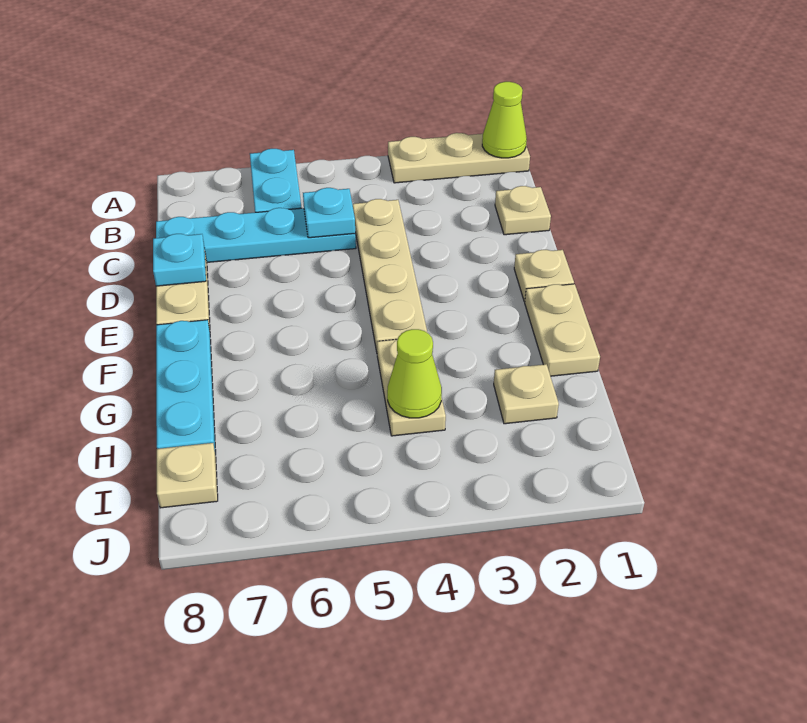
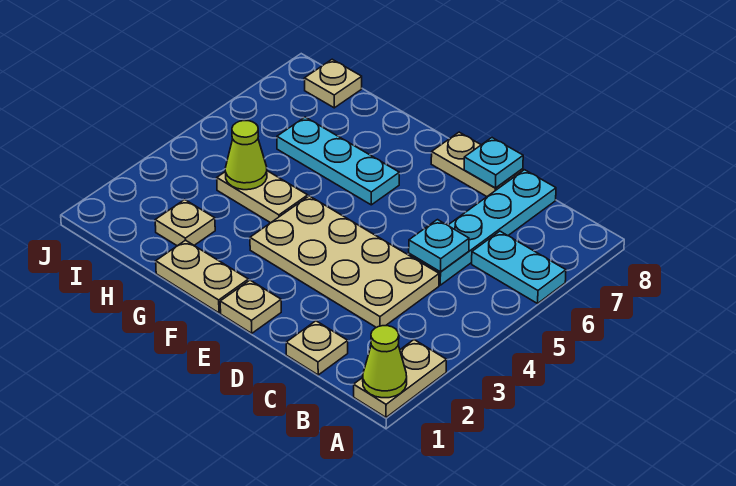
tan 1x3 plate [388,133,530,183] -> tan 1x2 plate [354,340,447,417]
tan 1x4 plate [353,199,428,352] -> tan 2x4 plate [250,196,439,328]
cyan 1x3 plate [156,320,216,455] -> cyan 1x3 plate moved to [277,117,399,205]

